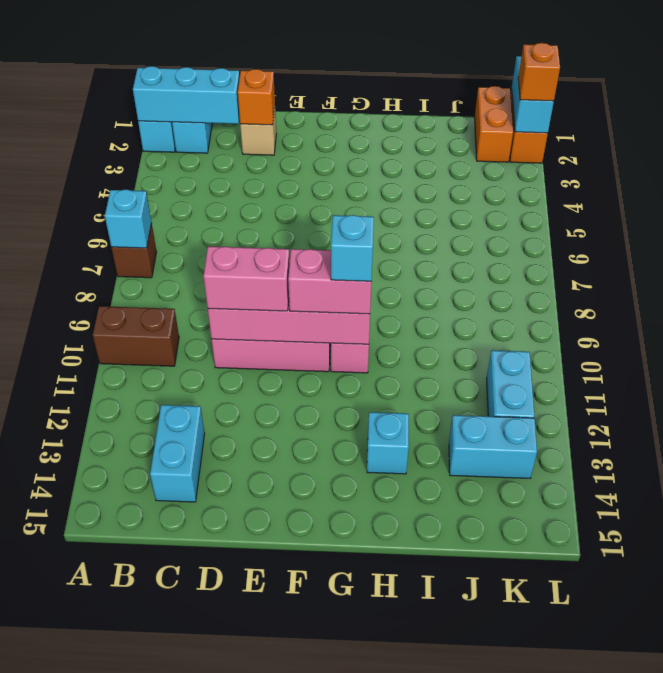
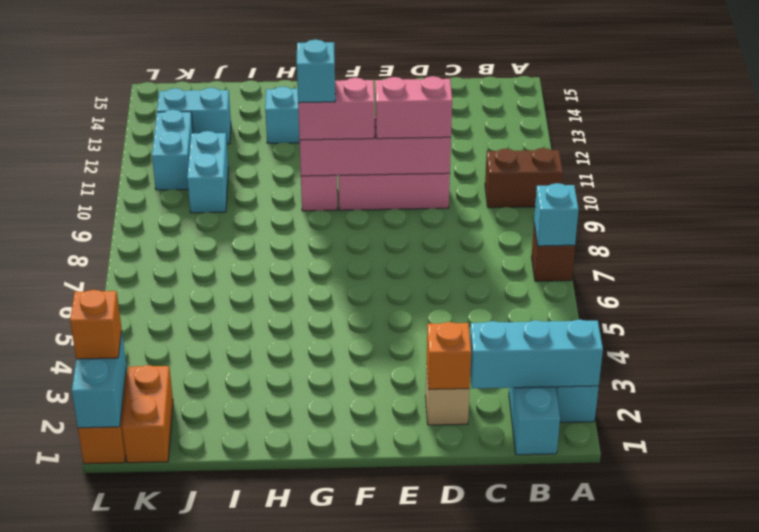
cyan 1x2 brick [150,405,205,502] -> cyan 1x2 brick moved to [187,131,229,213]

